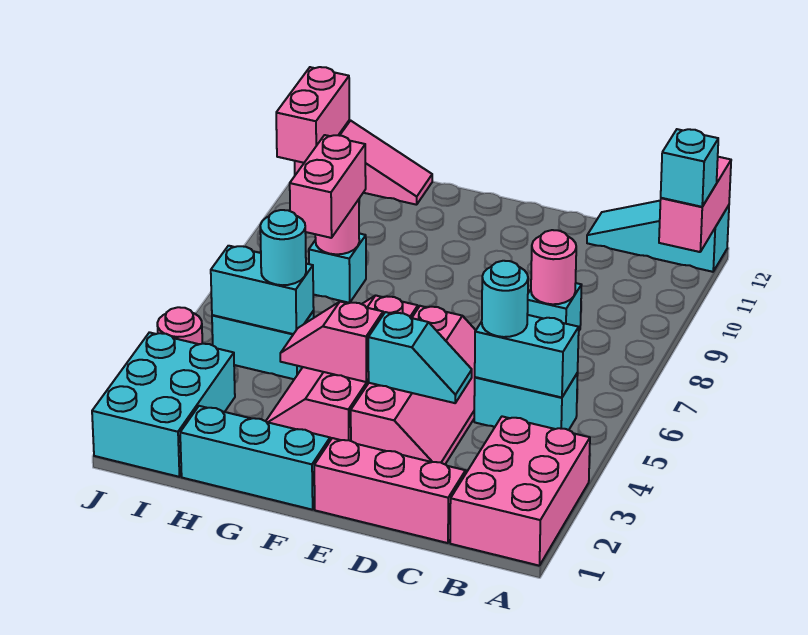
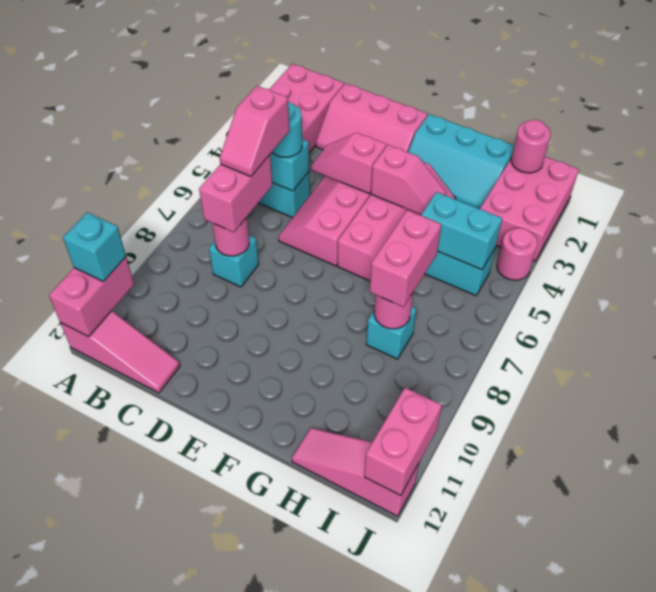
cyan 1x3 slope [587,201,729,272] -> pink 1x3 slope [61,311,180,393]
none -> pink 1x2 slope [220,86,289,177]
none -> pink 1x2 brick [199,155,272,232]
cyan 1x2 slope [368,312,472,403] -> pink 1x2 slope [311,133,386,194]
cyan 1x1 round brick [260,210,306,285] -> none
cyan 2x3 brick [92,332,235,477] -> pink 2x3 brick [480,157,579,261]
none -> pink 1x1 round brick [511,120,551,173]

